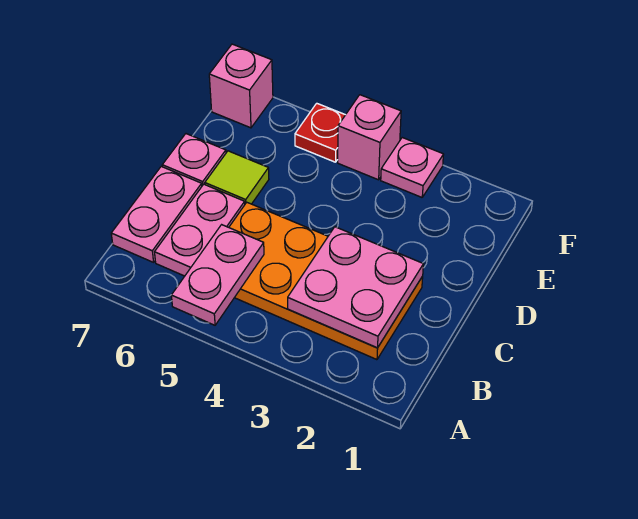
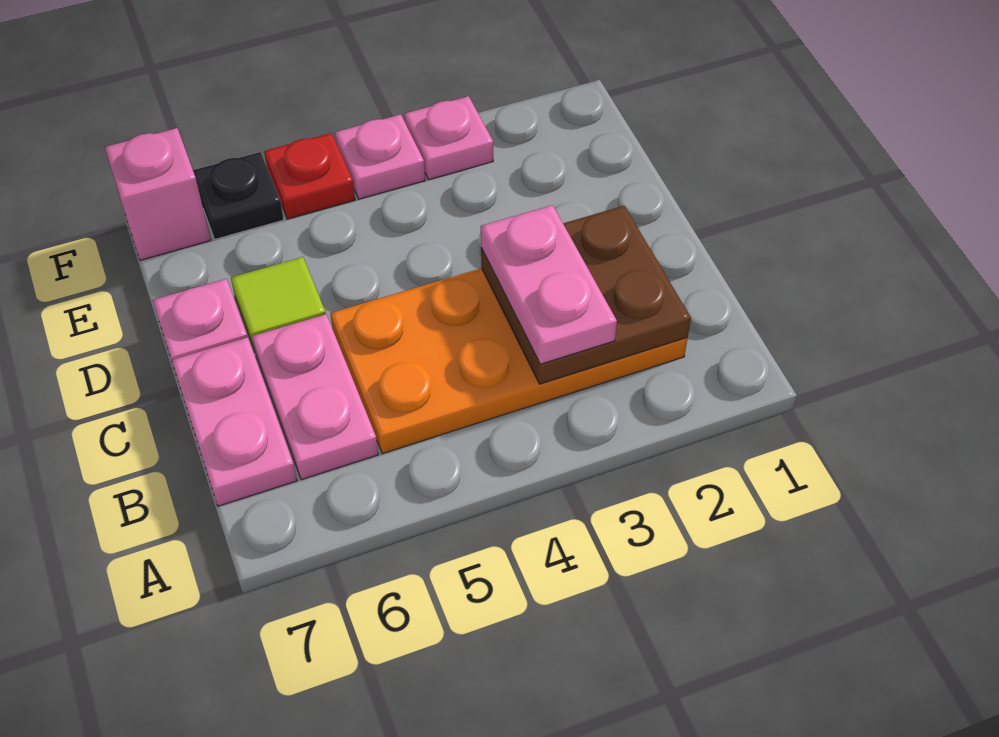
pink 1x2 plate [171,225,264,325] -> pink 1x2 plate moved to [481,205,617,364]
pink 2x2 plate [288,227,423,348] -> brown 2x2 plate [481,206,691,384]
pink 1x1 brick [338,95,401,180] -> pink 1x1 plate [335,114,425,199]
none -> black 1x1 plate [193,152,284,239]

